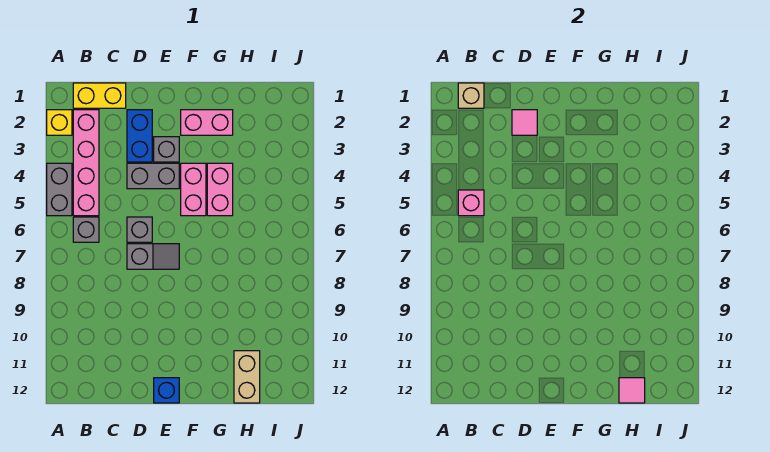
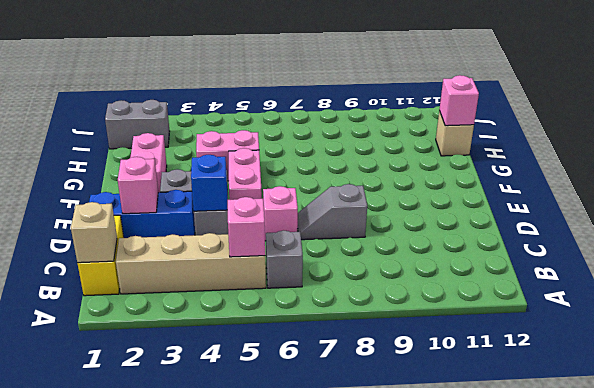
yellow 1x1 brick [47,110,72,135] -> none
grey 1x2 brick [47,163,72,216] -> grey 1x2 brick moved to [105,100,170,149]
pink 1x4 brick [73,110,99,216] -> tan 1x4 brick [116,233,266,294]
blue 1x2 brick [127,110,152,162] -> blue 1x3 brick [89,190,195,238]
pink 1x1 tile [512,110,537,135] -> pink 1x1 brick [118,157,158,214]
grey 1x1 brick [127,217,152,242] -> pink 1x1 brick [263,186,298,241]
grey 1x2 slope [127,244,179,269] -> grey 1x2 slope turned to [298,184,367,240]
blue 1x1 brick [154,378,179,403] -> blue 1x1 brick moved to [191,155,227,211]
pink 1x2 brick [181,163,206,216] -> pink 1x2 brick turned to [229,148,262,200]
tan 1x2 brick [234,351,260,403] -> tan 1x1 brick [436,111,474,156]
pink 1x1 tile [619,378,645,403] -> pink 1x1 brick [439,75,479,126]

